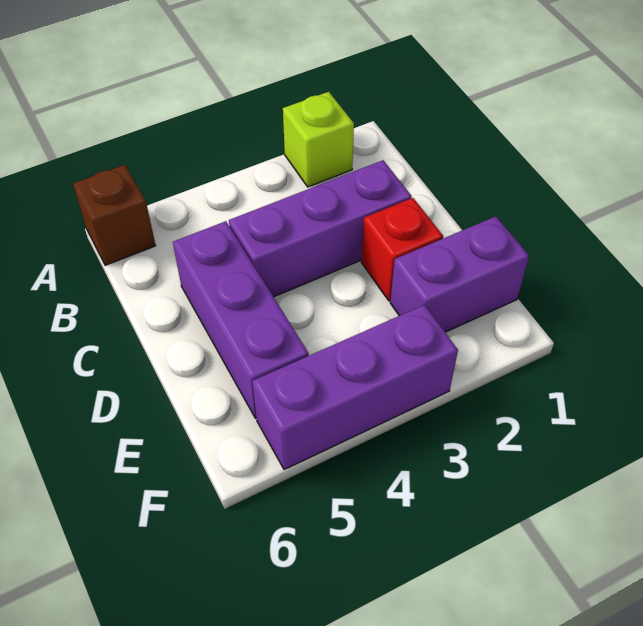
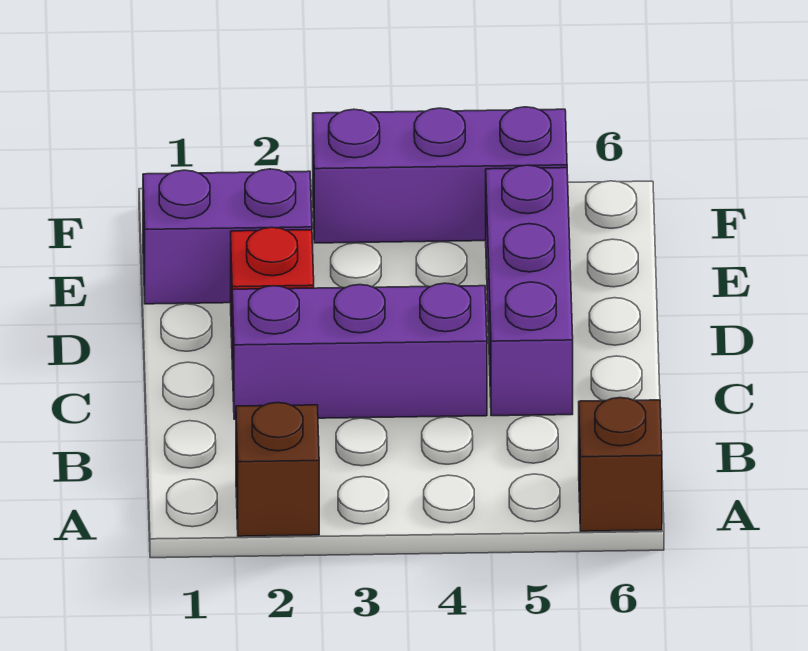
lime 1x1 brick [283,92,354,187] -> brown 1x1 brick [236,403,319,536]

